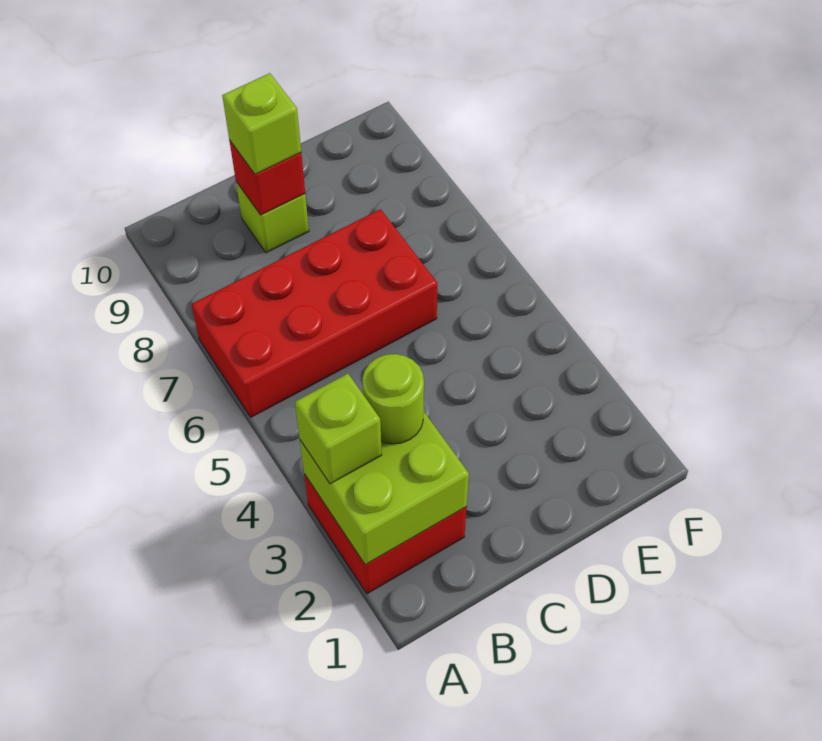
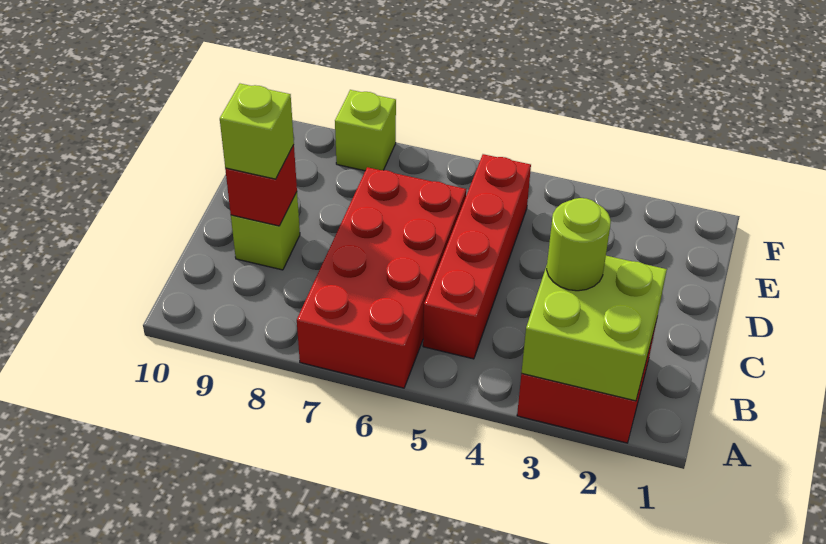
lime 1x1 brick [295,374,382,484] -> lime 1x1 brick moved to [335,90,396,171]
none -> red 1x4 brick [423,154,531,359]

